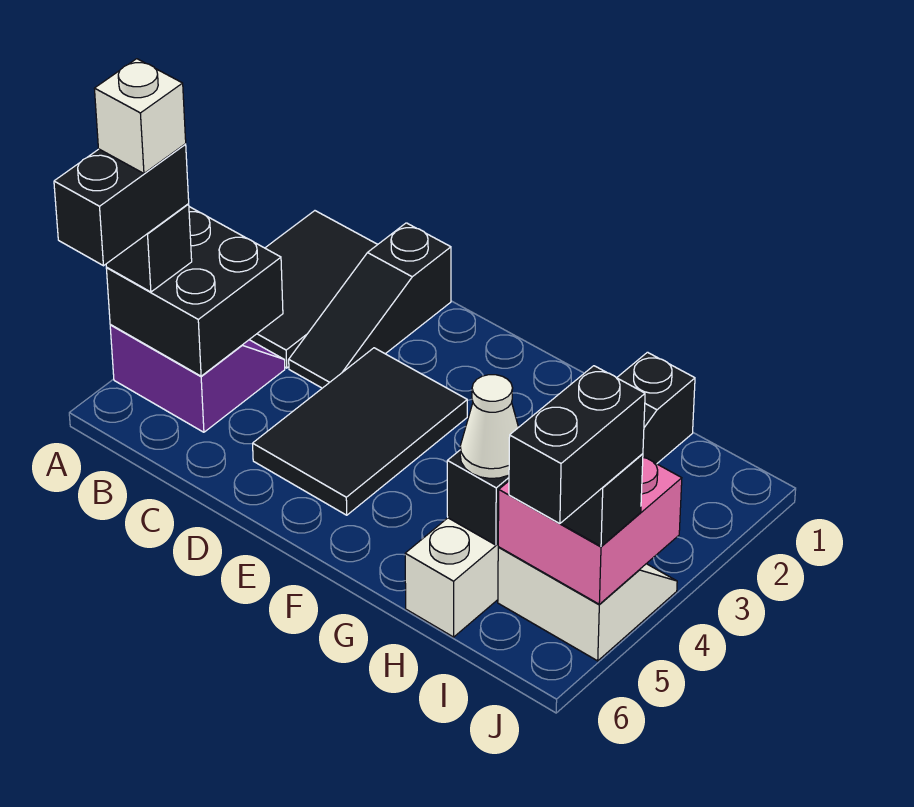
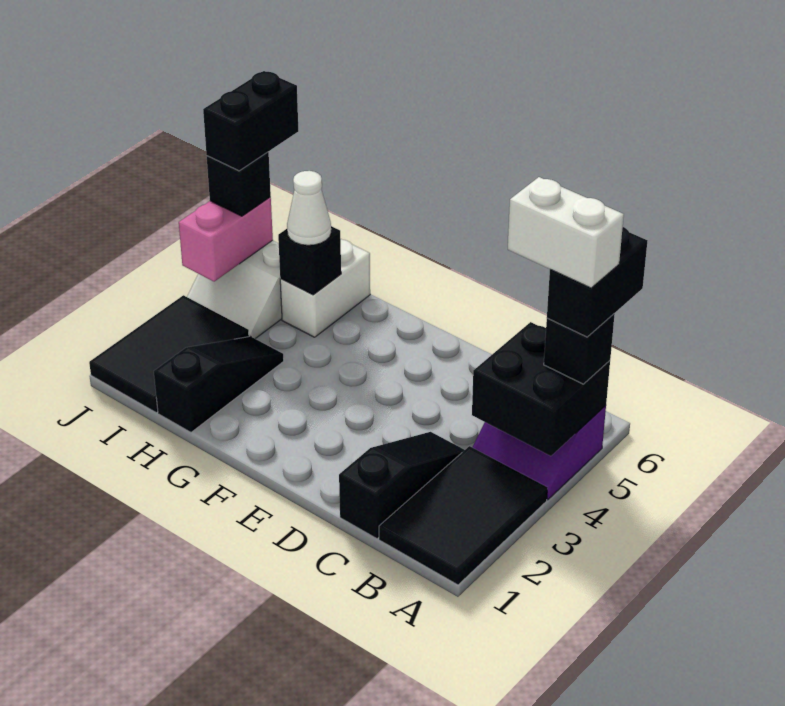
white 1x1 brick [94,59,186,173] -> white 1x2 brick [508,177,624,288]
black 2x3 tile [253,348,467,515] -> black 2x3 tile moved to [89,295,249,413]
pink 2x2 brick [498,457,682,604] -> pink 1x2 brick [179,197,273,282]

